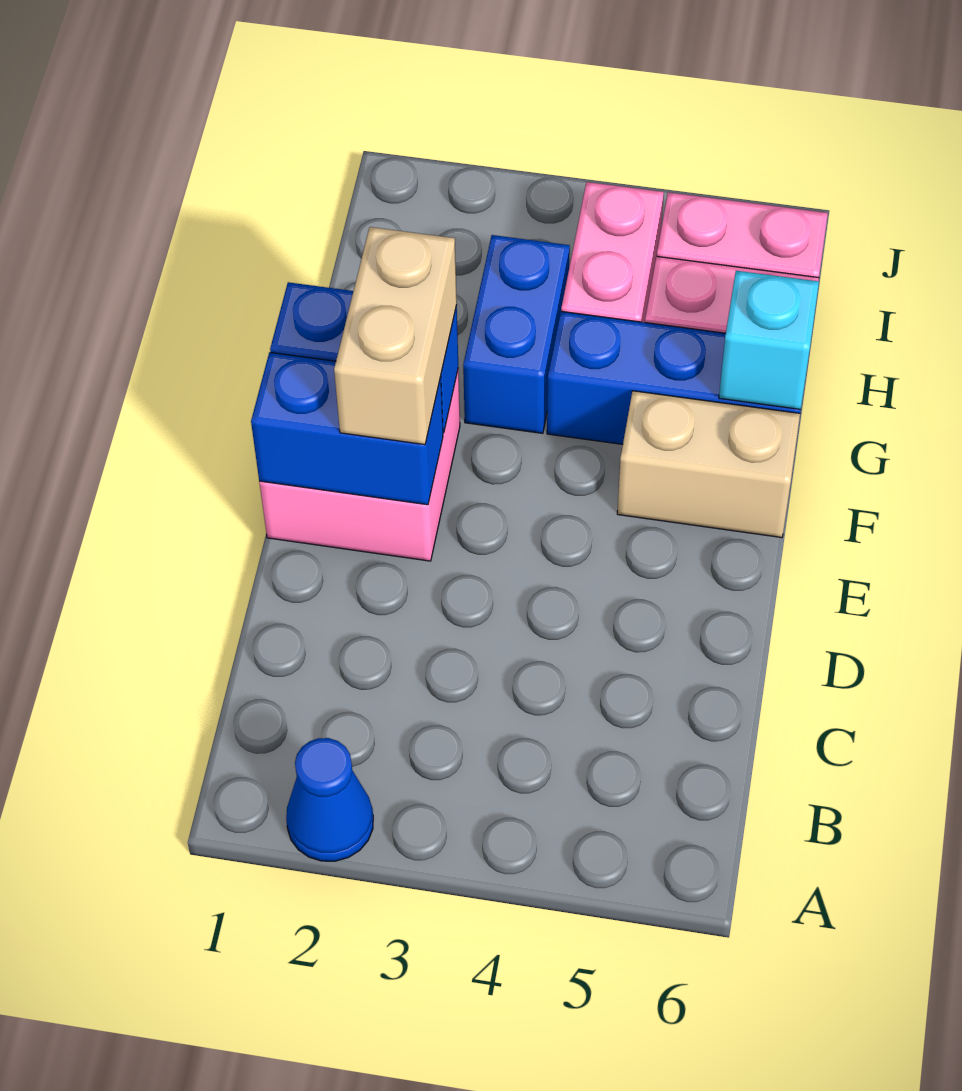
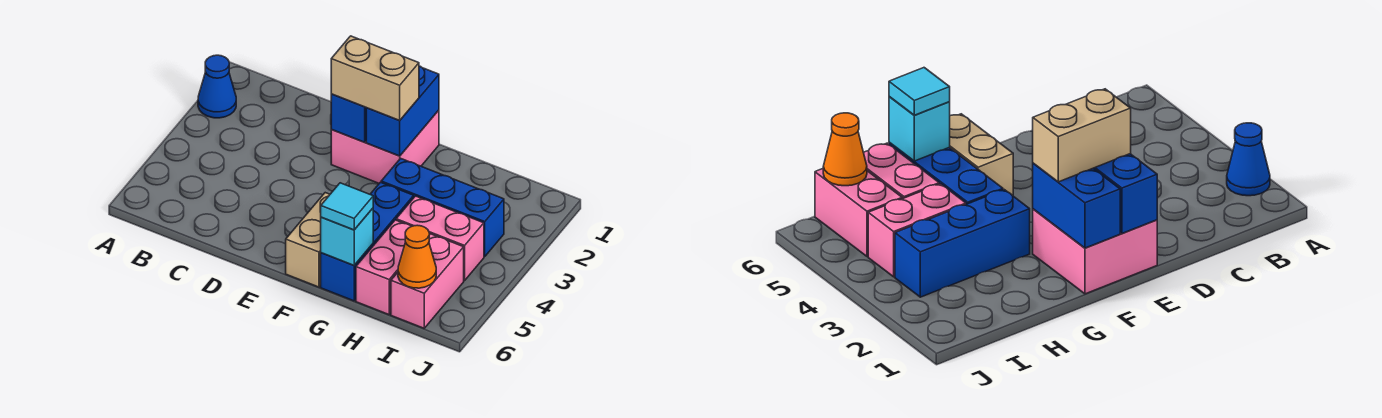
blue 1x2 brick [463,235,570,433] -> blue 1x3 brick [381,158,504,257]
none -> cyan 1x1 tile [321,183,373,230]
none -> orange 1x1 cone [398,225,436,288]

